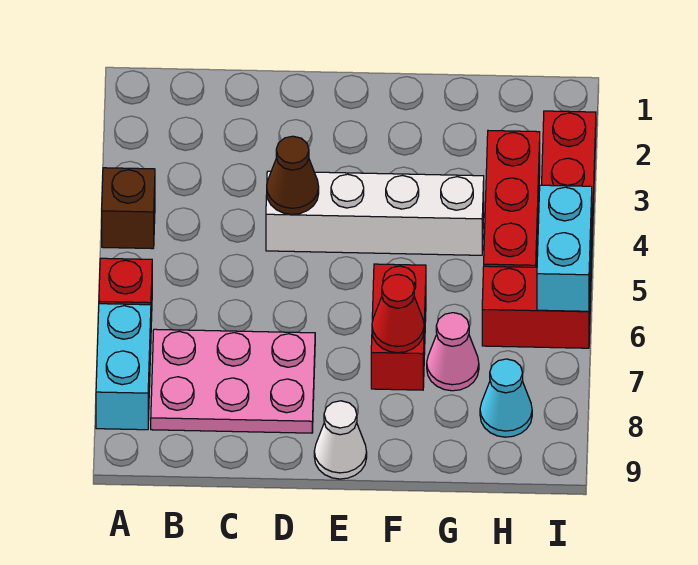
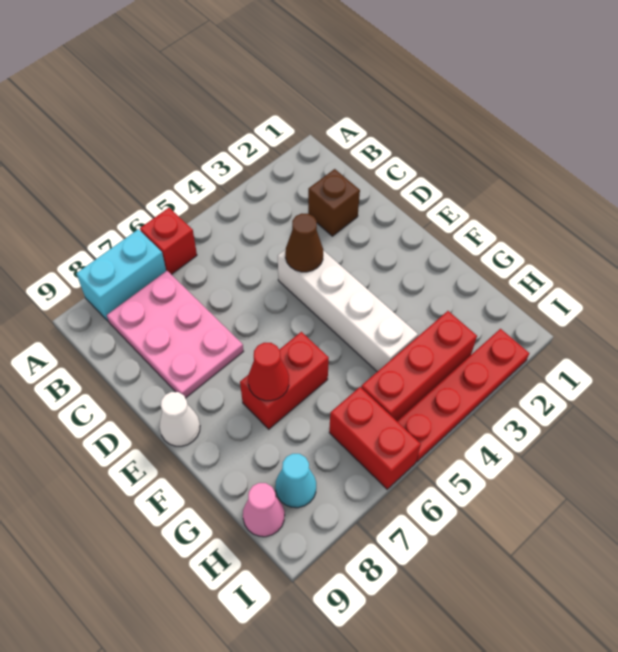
brown 1x1 brick [102,168,155,249] -> brown 1x1 brick moved to [308,169,360,236]
pink 1x1 cone [427,313,479,391] -> pink 1x1 cone moved to [243,483,285,537]
cyan 1x2 brick [537,185,592,311] -> none

